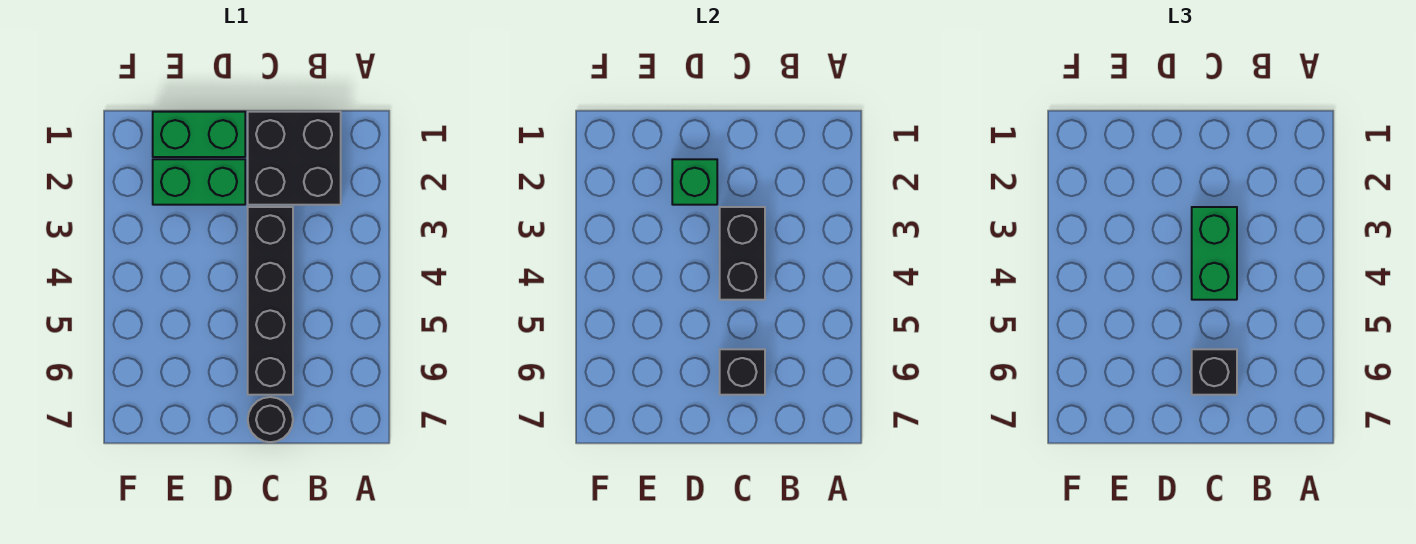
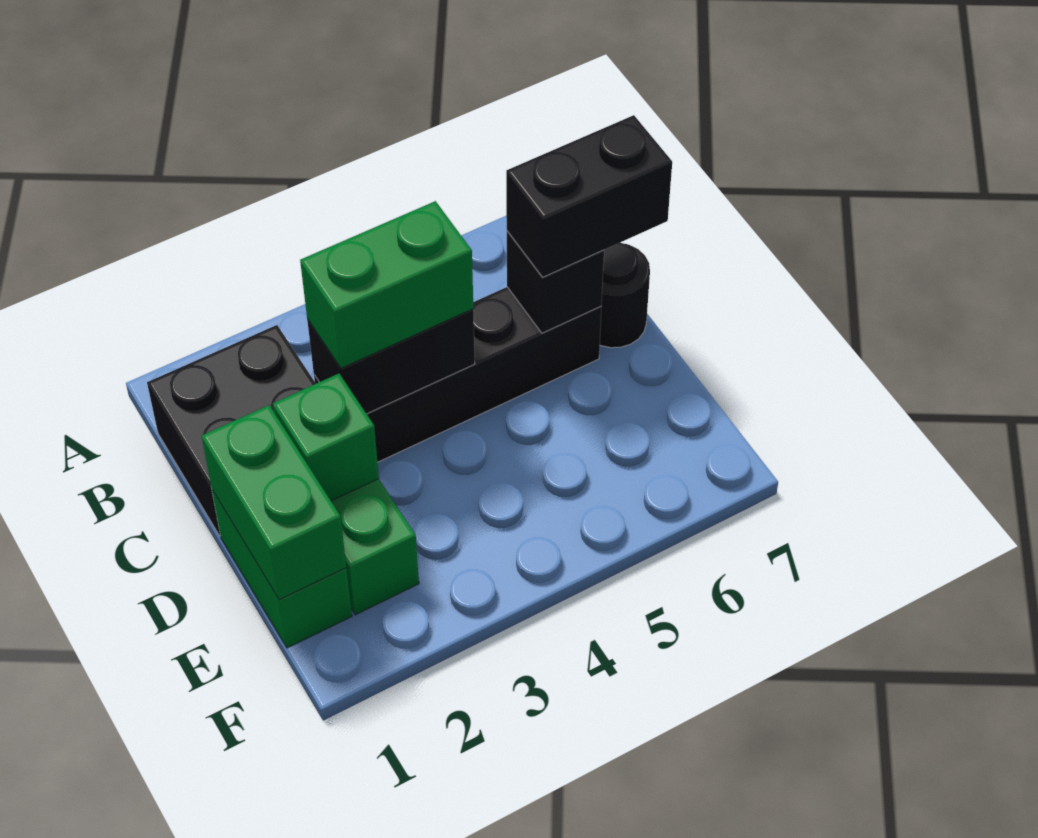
black 1x1 brick [1192,349,1237,395] -> black 1x2 brick [506,115,672,277]
none -> green 1x2 brick [202,405,346,600]

